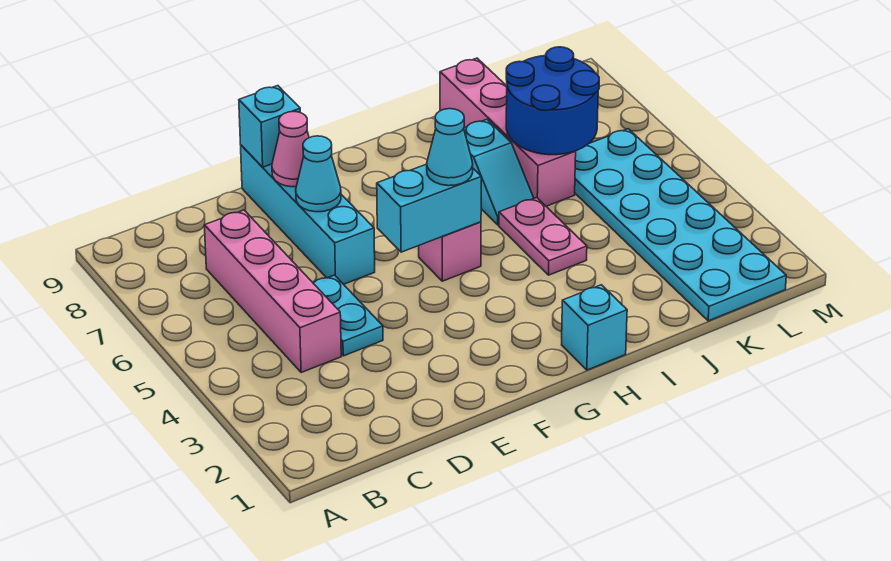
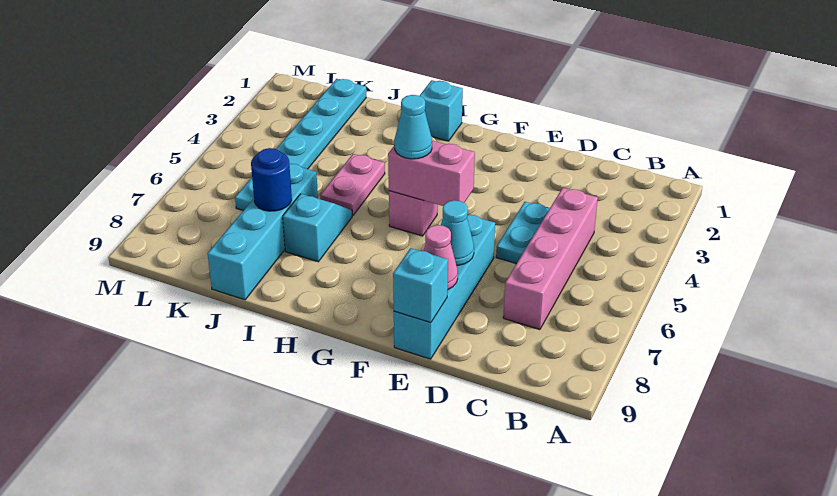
cyan 1x2 brick [377,164,481,252] -> pink 1x2 brick [388,140,475,206]
pink 1x4 brick [440,58,576,206] -> cyan 1x4 brick [207,164,318,300]
blue 2x2 round brick [506,47,599,155] -> blue 1x1 round brick [251,148,292,211]
cyan 2x6 plate [575,129,786,321] -> cyan 1x6 plate [235,79,366,210]

